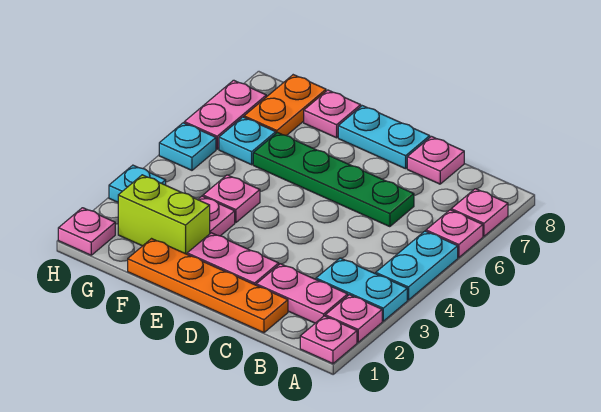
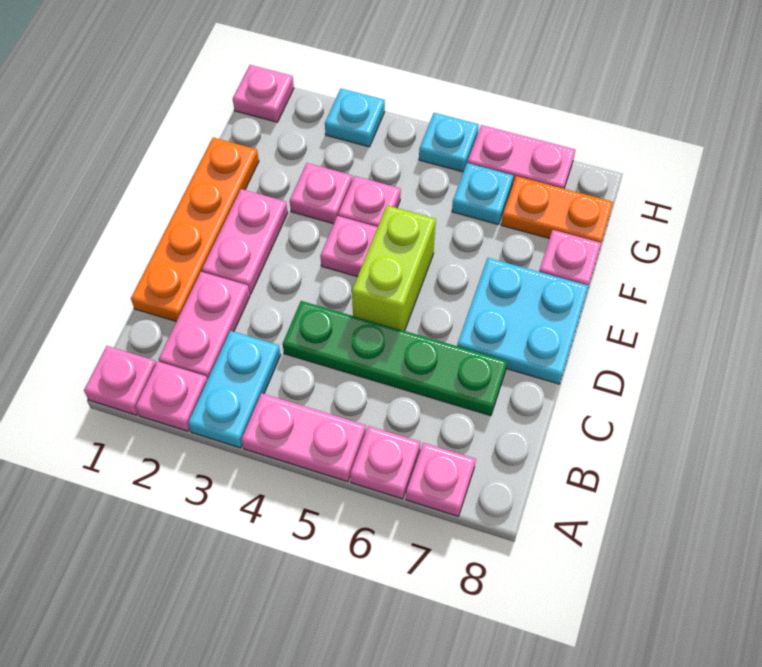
cyan 1x2 plate [376,231,458,300] -> pink 1x2 plate [241,393,366,482]
green 1x4 plate [253,133,414,227] -> green 1x4 plate turned to [283,301,507,416]
pink 1x1 plate [407,136,464,184] -> pink 1x1 plate moved to [320,216,378,277]
cyan 1x2 plate [338,106,430,169] -> cyan 2x2 plate [457,258,588,384]
lime 1x2 brick [118,175,210,254] -> lime 1x2 brick moved to [352,205,436,331]

